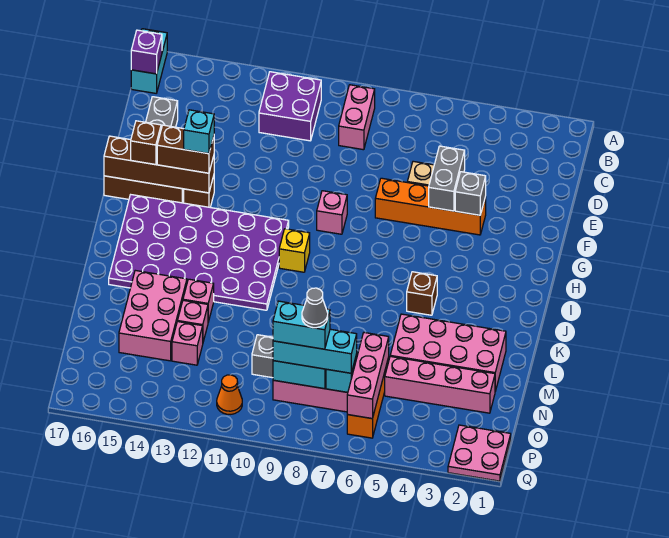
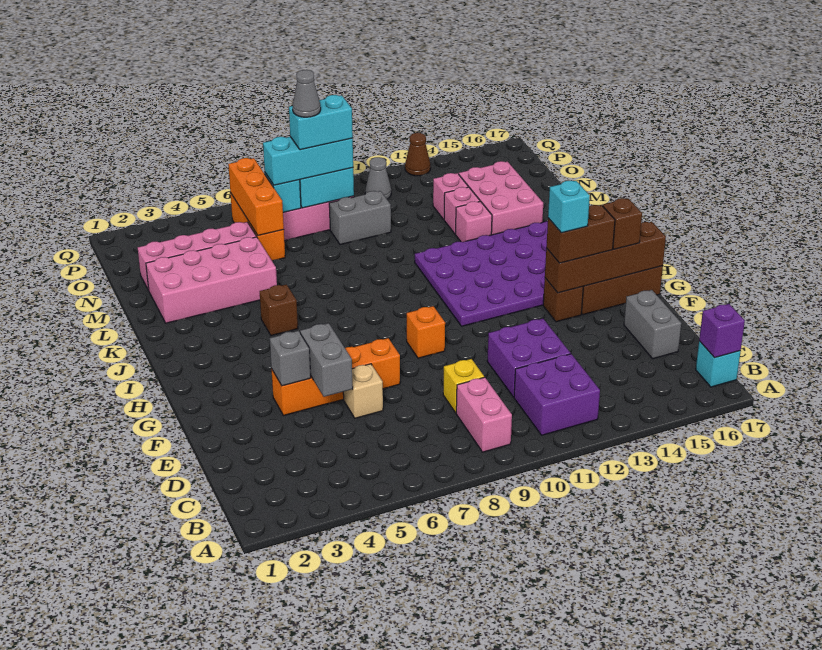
cyan 1x2 brick [131,29,167,93] -> cyan 1x1 brick [696,341,741,387]
none -> purple 2x2 brick [487,319,571,397]
pink 1x1 brick [317,191,347,234] -> orange 1x1 brick [407,306,445,358]
yellow 1x1 brick [279,229,310,272] -> yellow 1x1 brick moved to [443,359,484,413]
pink 1x3 brick [347,333,389,419] -> orange 1x3 brick [228,158,284,235]
pink 2x2 plate [448,425,511,481] -> none
orange 1x1 cone [217,375,242,414] -> grey 1x1 cone [365,157,391,199]
none -> brown 1x1 cone [405,133,430,176]

